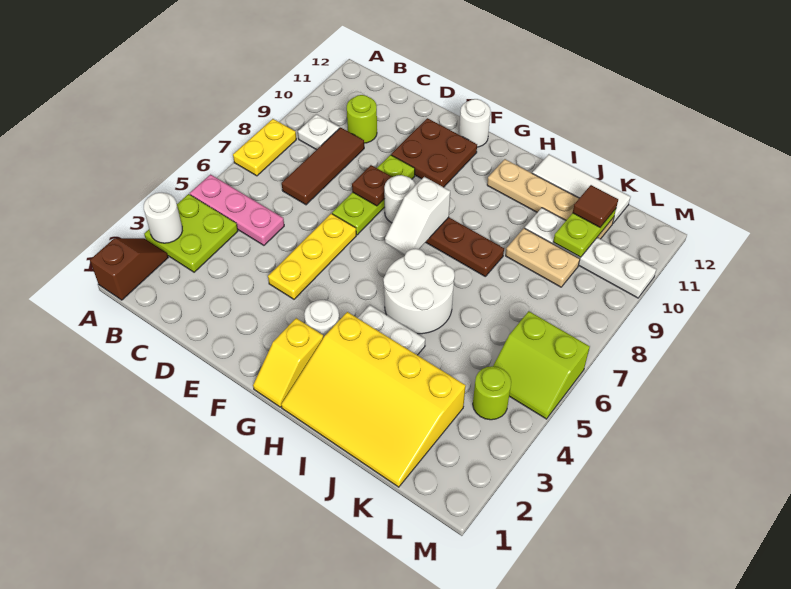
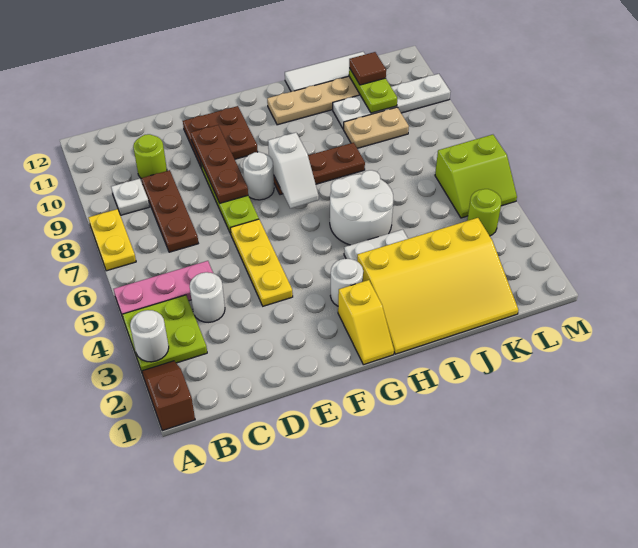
brown 1x3 tile [282,128,364,205] -> brown 1x3 plate [141,170,198,252]
brown 1x1 plate [352,165,392,206] -> brown 1x3 plate [191,125,248,203]
white 1x1 round brick [459,99,491,147] -> white 1x1 round brick moved to [190,272,225,322]

